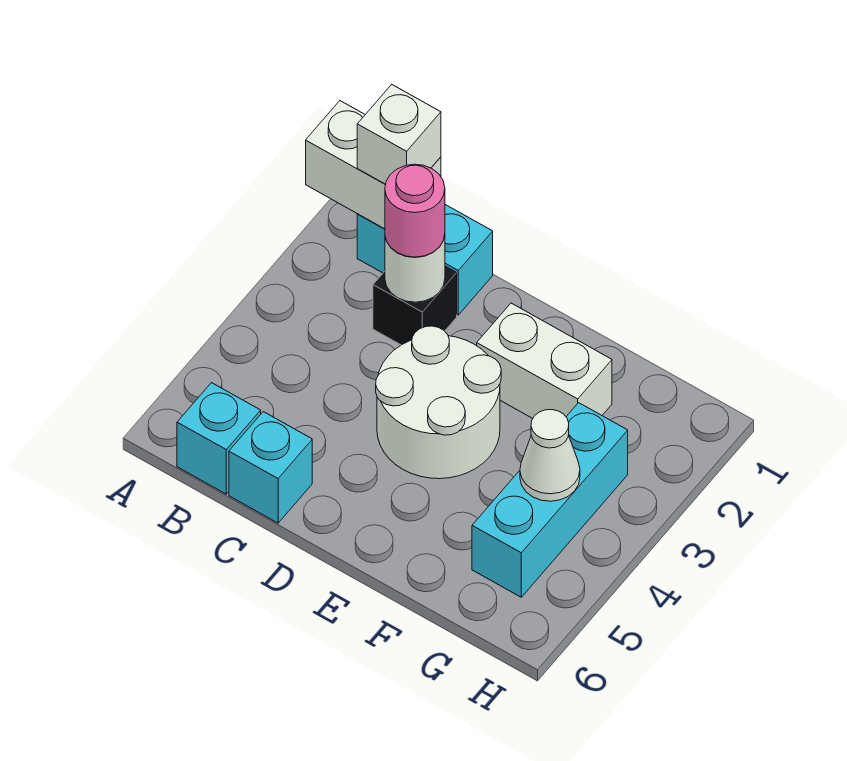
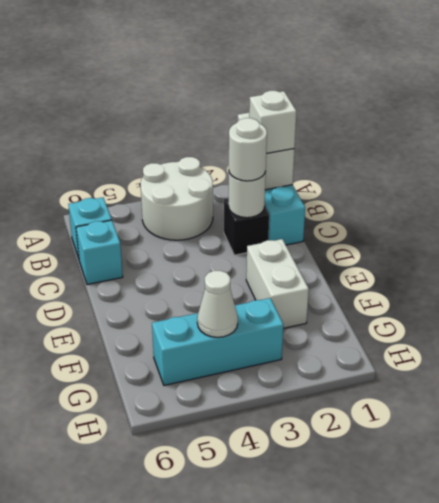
pink 1x1 round brick [385,164,445,257] -> white 1x1 round brick [229,118,267,181]
white 2x2 round brick [376,326,501,479] -> white 2x2 round brick moved to [141,157,213,240]

